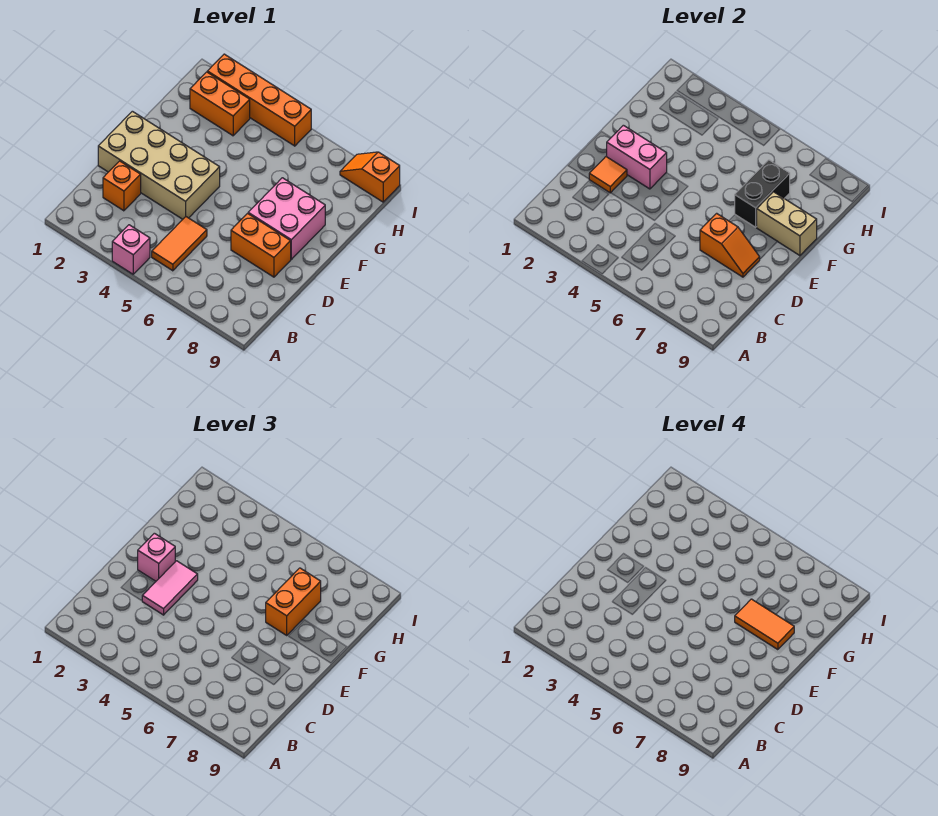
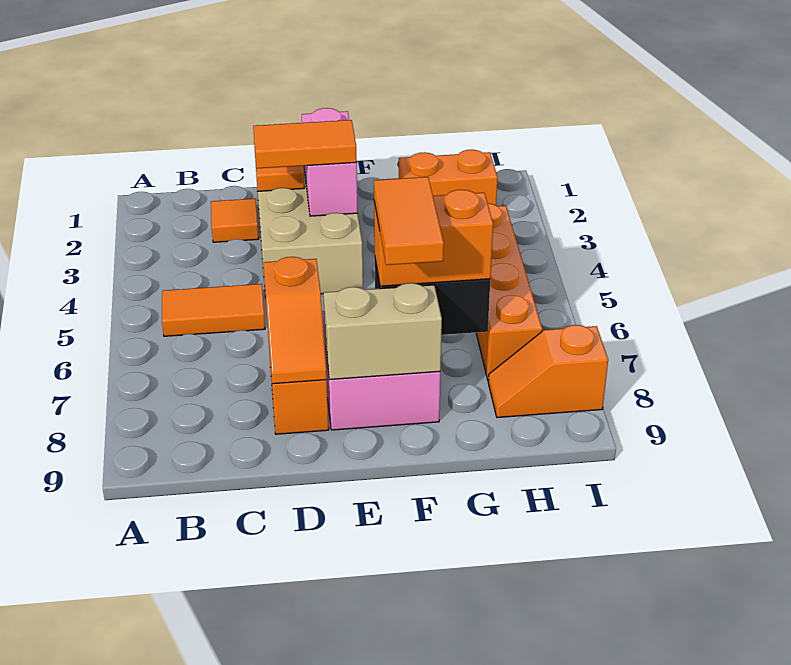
pink 1x1 brick [112,225,150,274] -> none
orange 1x1 brick [103,161,141,211] -> orange 1x1 tile [211,199,259,242]
pink 1x2 tile [142,561,198,615] -> orange 1x2 tile [253,120,357,169]
pink 1x1 brick [138,533,175,581] -> none
tan 1x2 brick [757,192,817,256] -> tan 1x2 brick turned to [323,283,442,380]
orange 1x2 brick [190,72,250,136] -> orange 1x2 brick turned to [399,150,498,205]
orange 1x4 brick [207,54,311,146] -> orange 1x4 brick moved to [476,203,542,380]
orange 1x2 slope [340,152,400,202] -> orange 1x2 slope turned to [488,325,608,418]

